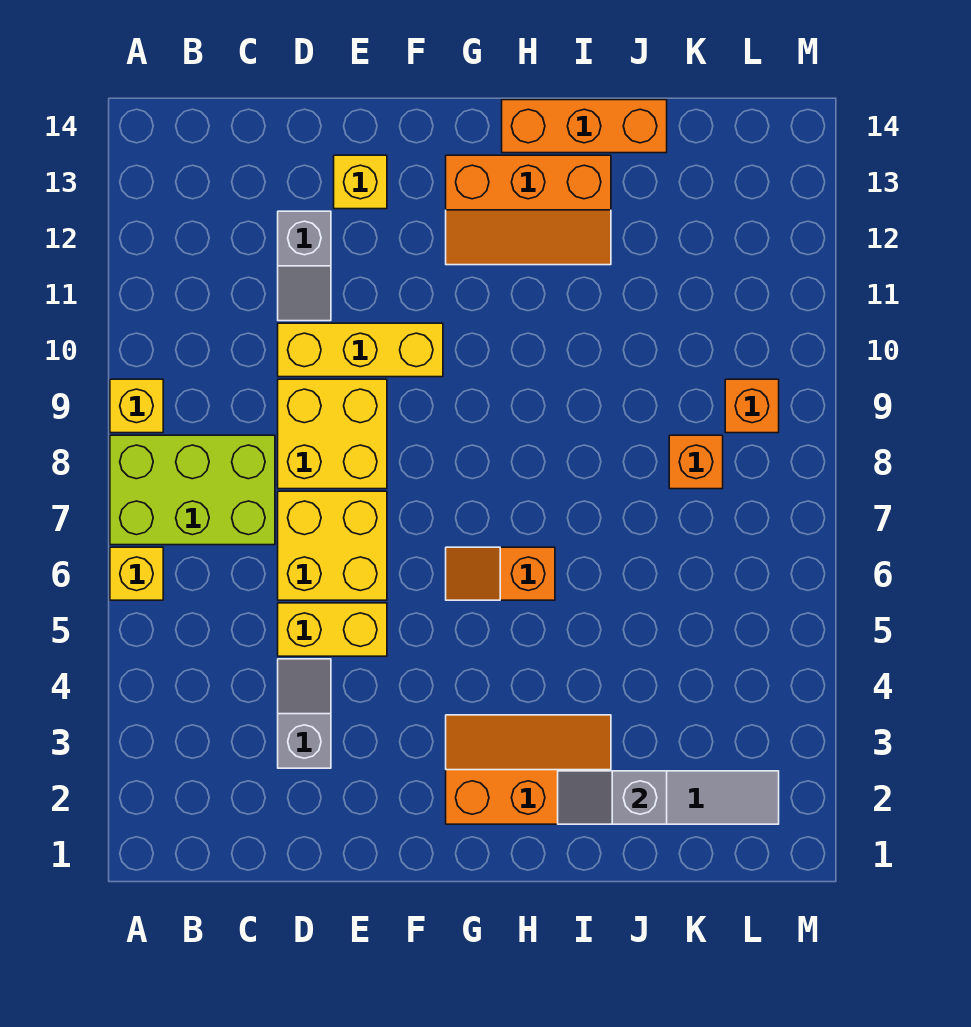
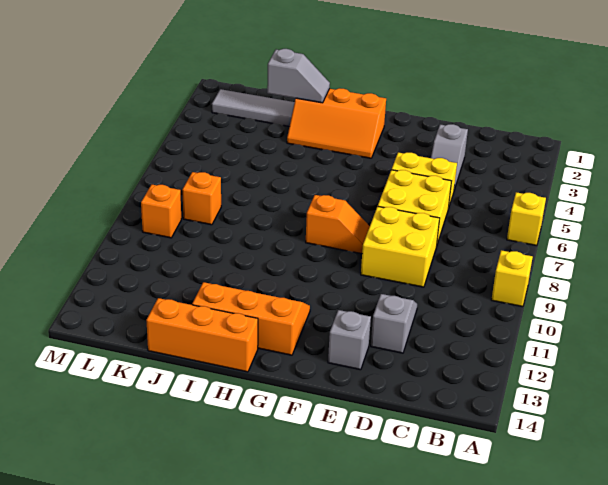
lime 2x3 brick [110,435,275,545] -> none
yellow 1x3 brick [278,323,443,377] -> none
yellow 1x1 brick [334,155,387,209] -> grey 1x1 brick [328,310,371,370]
orange 1x2 slope [446,547,555,600] -> orange 1x2 slope moved to [306,195,370,254]

